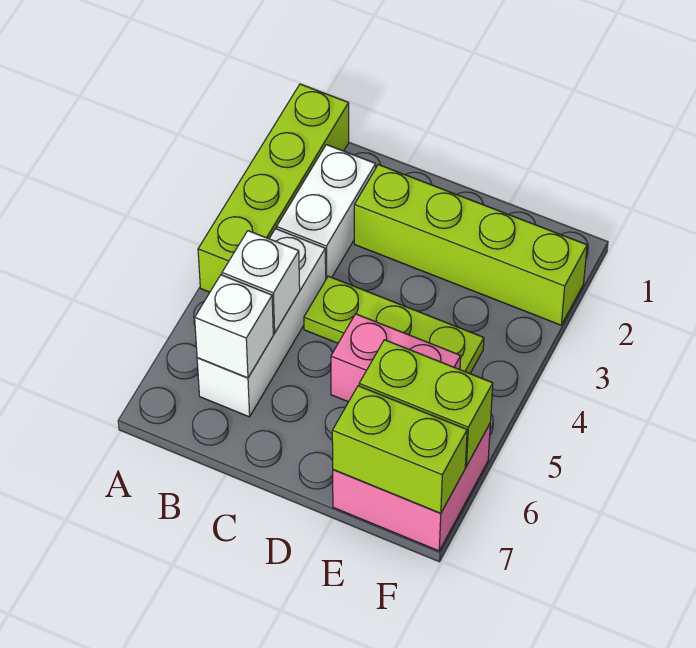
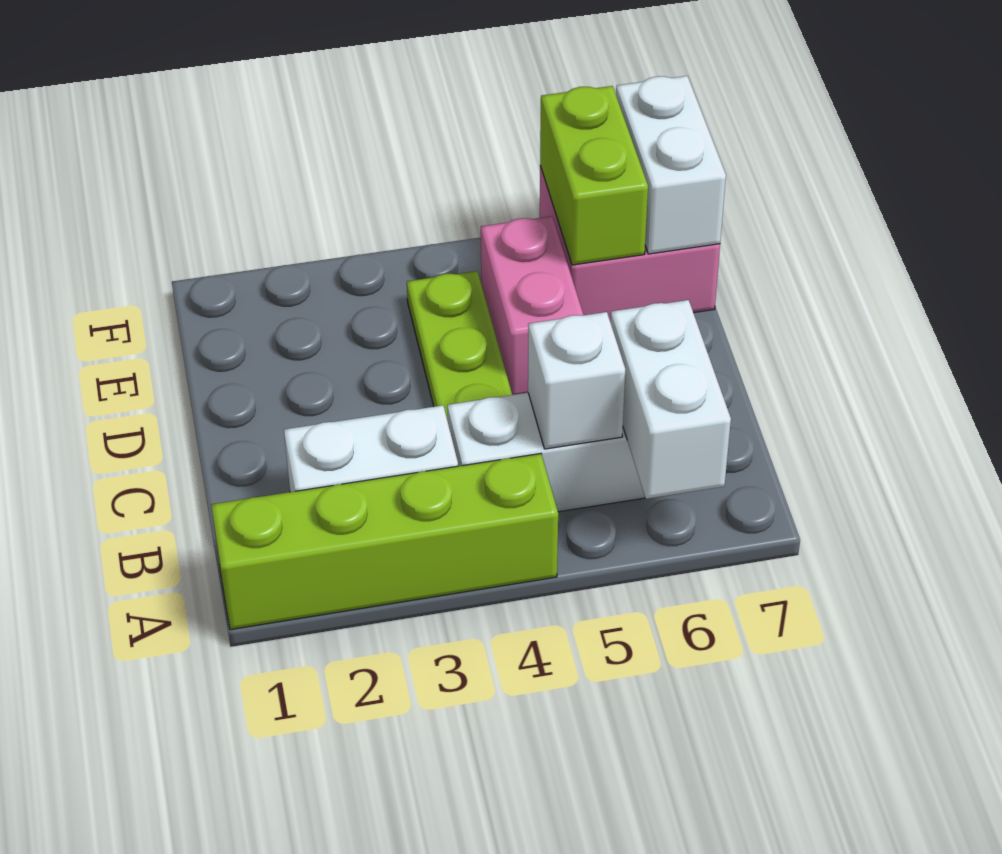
white 1x1 brick [195,275,273,378] -> white 1x2 brick [610,300,731,499]
lime 1x4 brick [354,165,587,325] -> none
lime 1x2 brick [332,386,467,513] -> white 1x2 brick [616,76,726,254]

